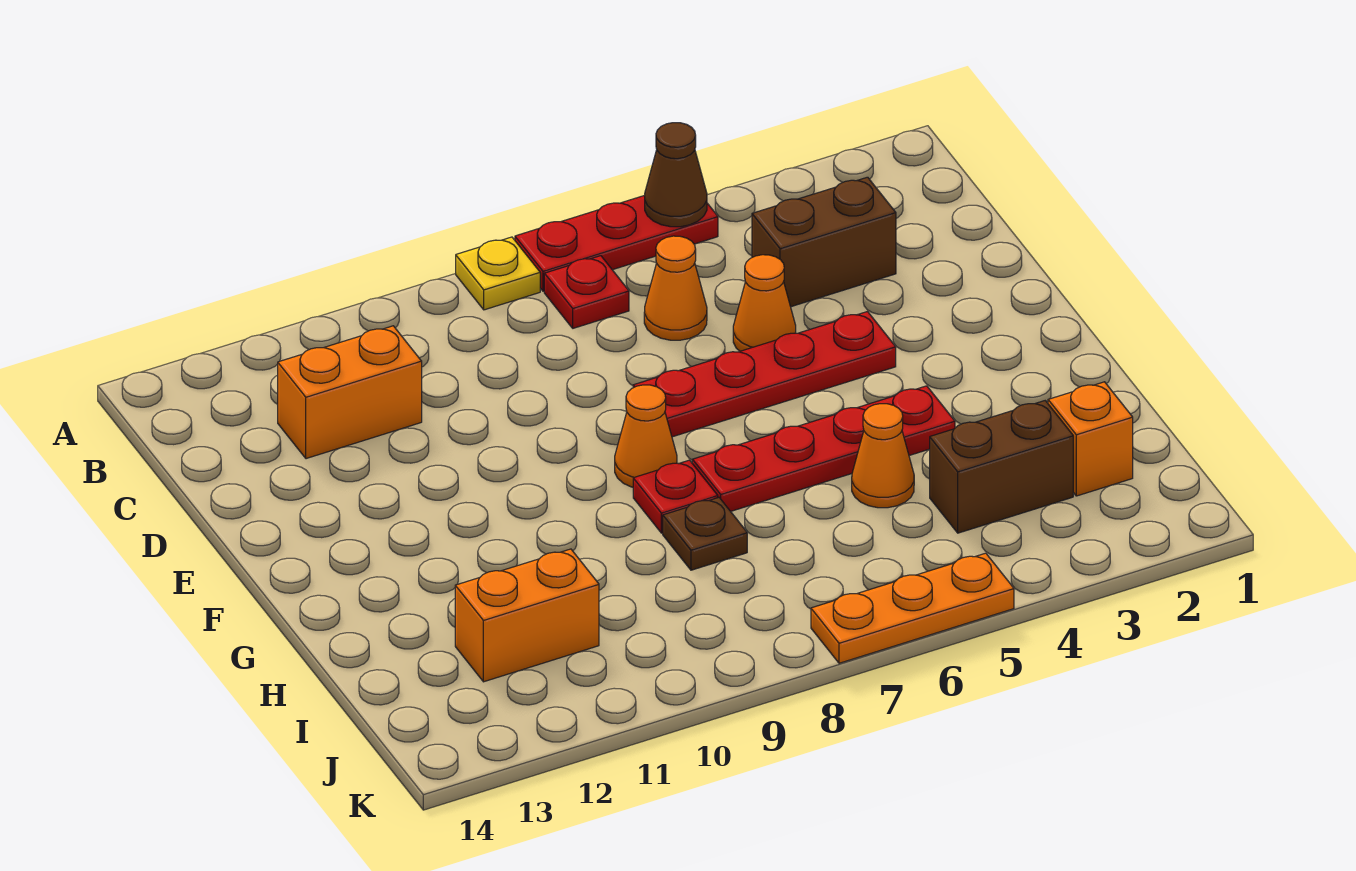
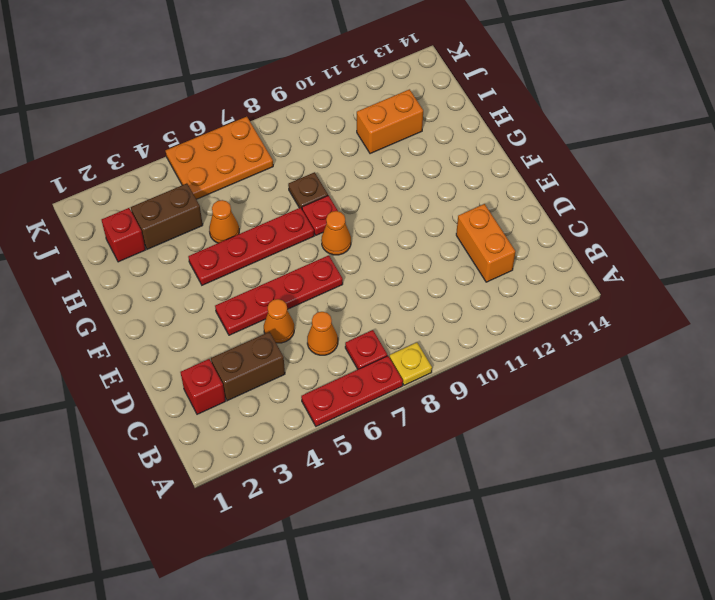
brown 1x1 cone [645,123,707,227] -> none
none -> red 1x1 brick [181,359,226,414]
orange 1x2 brick [278,326,422,459] -> orange 1x2 brick turned to [456,204,515,282]
orange 1x1 brick [1048,382,1133,496] -> red 1x1 brick [102,208,145,262]
orange 1x3 plate [811,553,1014,663] -> orange 2x3 plate [166,117,273,199]

